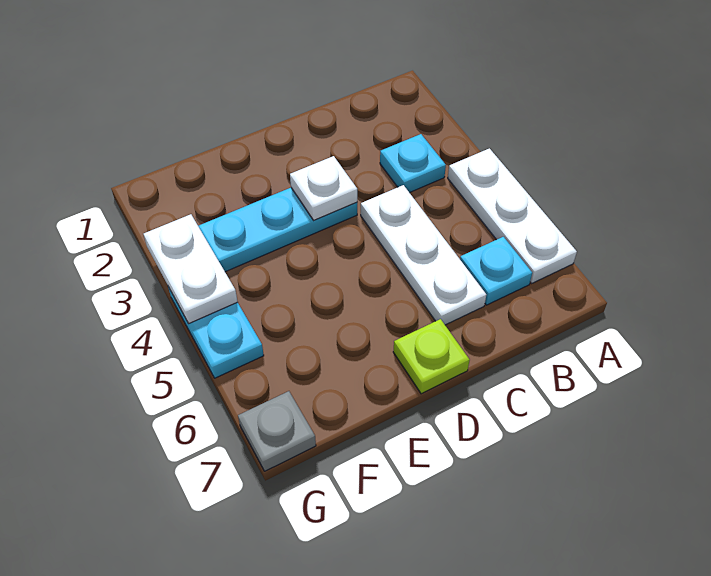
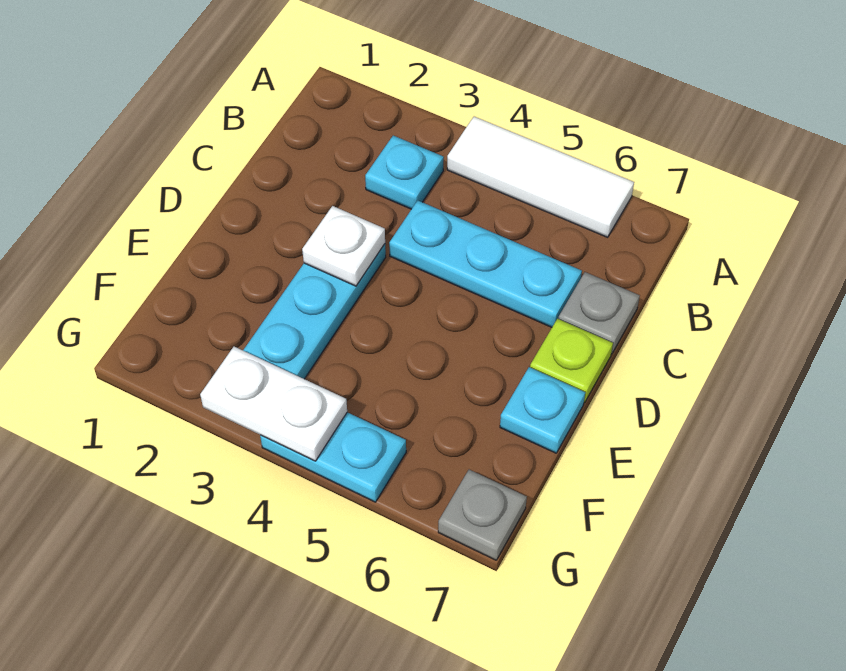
white 1x3 plate [448,148,577,283] -> white 1x3 tile [447,117,634,237]
cyan 1x1 plate [460,237,532,305] -> cyan 1x1 plate moved to [500,367,585,453]
white 1x3 plate [361,185,486,325] -> cyan 1x3 plate [389,200,582,327]
none -> grey 1x1 plate [558,272,640,354]

